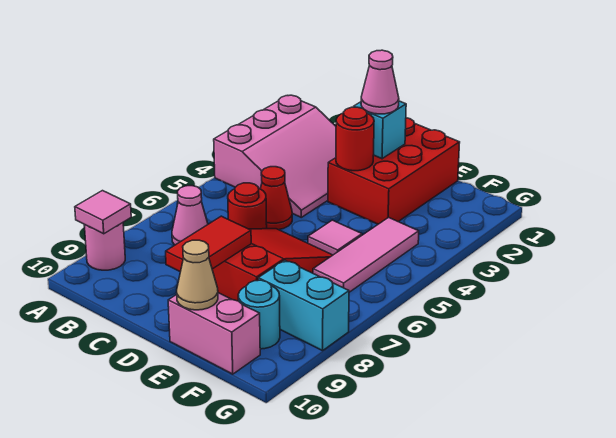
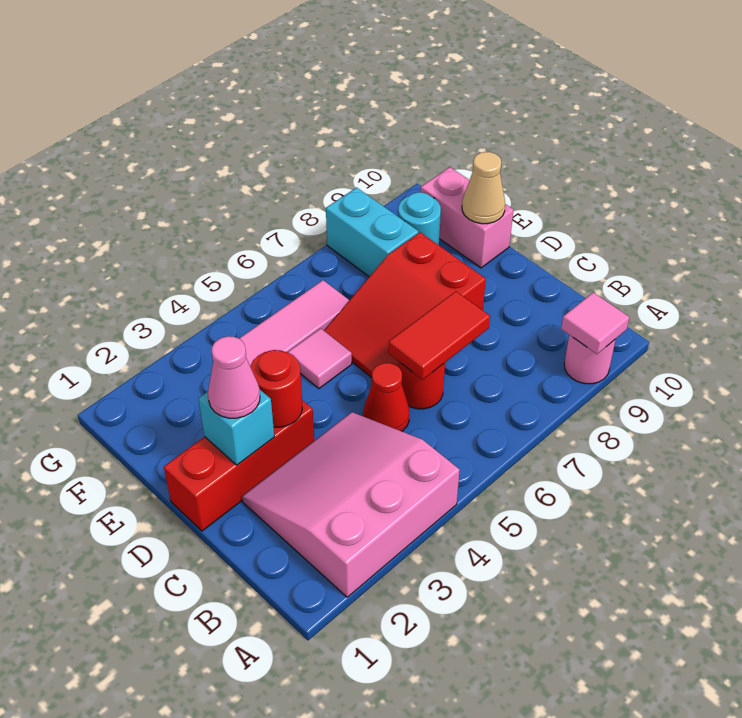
pink 1x1 cone [172,186,208,245] -> none
red 2x3 brick [328,118,460,224] -> red 1x3 brick [164,400,314,531]
red 1x2 tile [166,216,251,272] -> red 1x2 tile moved to [389,291,490,380]

